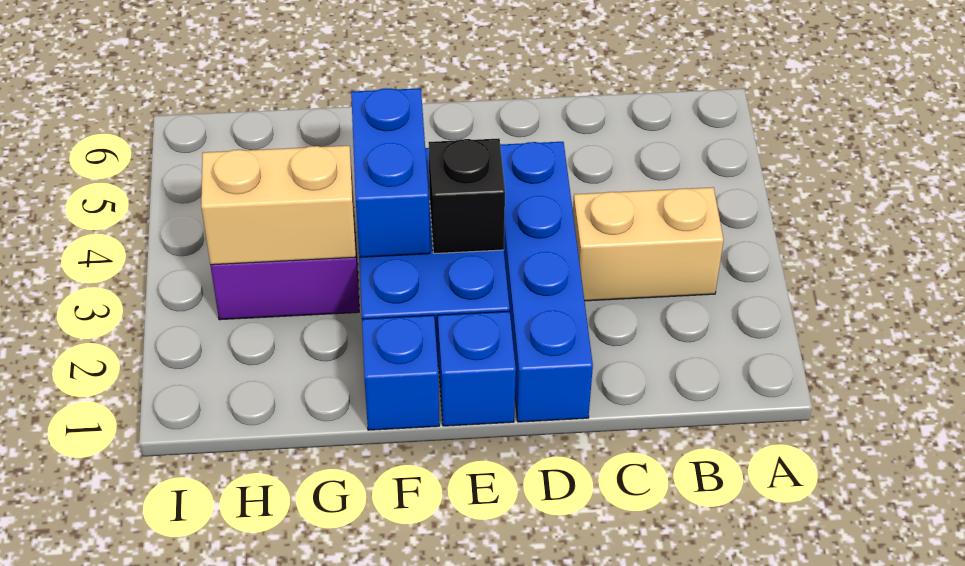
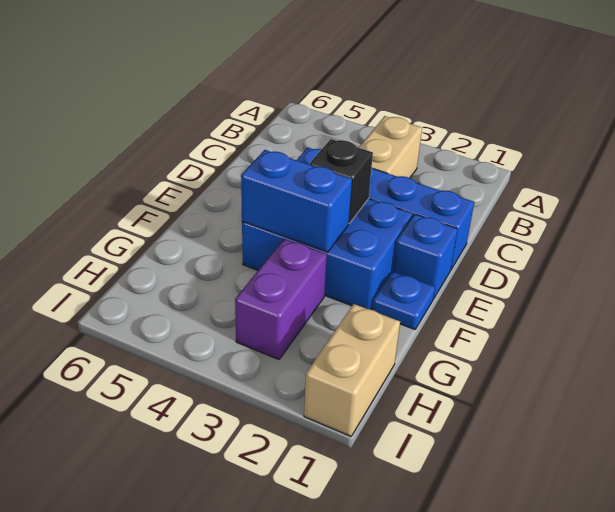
blue 1x1 brick [362,315,439,430] -> blue 1x1 plate [372,271,435,329]
tan 1x2 brick [201,146,356,265] -> tan 1x2 brick moved to [304,304,400,436]

